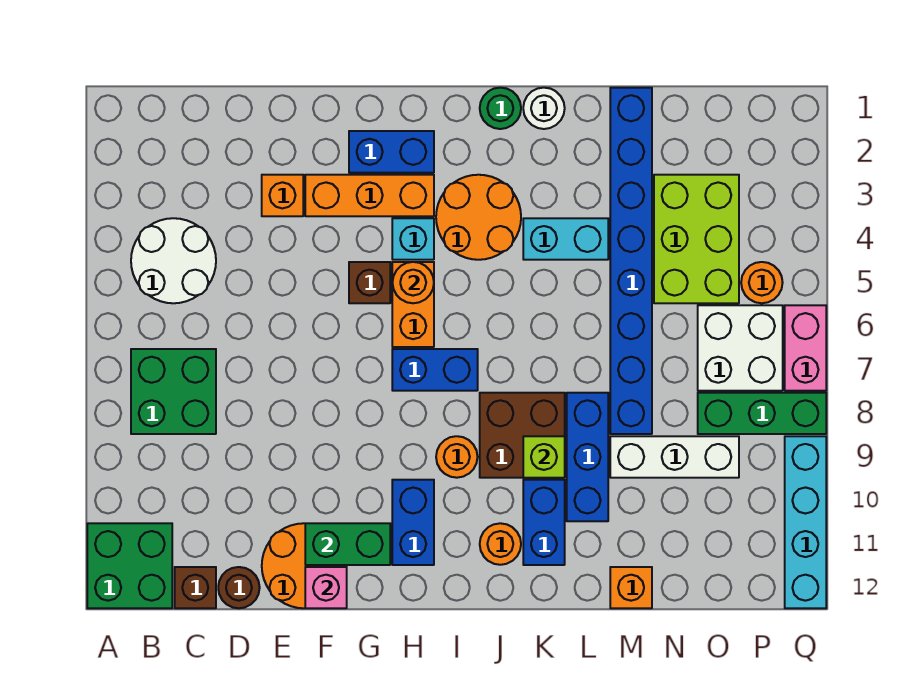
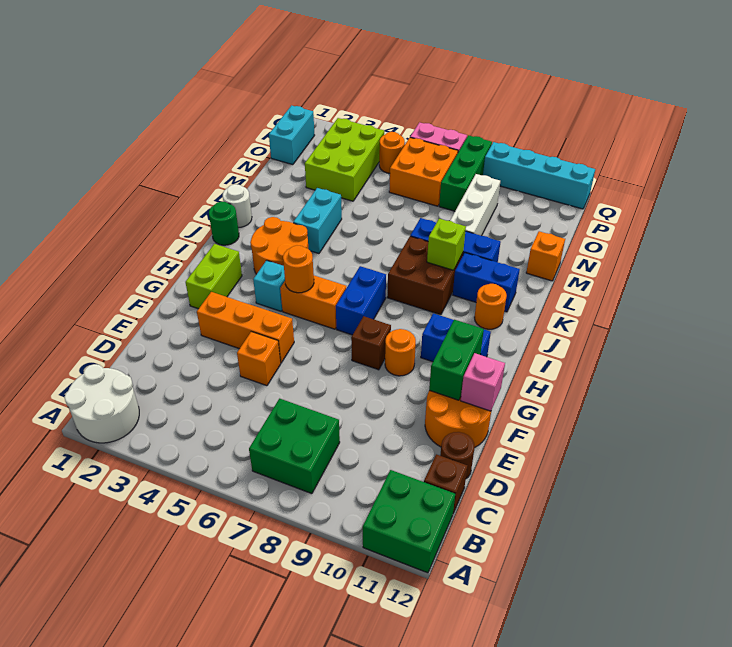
white 2x2 round brick [131,218,216,303] -> white 2x2 round brick moved to [64,364,139,443]
orange 1x1 brick [262,175,303,216] -> orange 1x1 brick moved to [237,332,281,386]
orange 1x3 brick [305,175,434,216] -> orange 1x3 brick turned to [197,292,294,363]
blue 1x2 brick [349,131,434,173] -> lime 1x2 brick [185,244,242,309]
brown 1x1 brick [349,262,390,303] -> brown 1x1 brick moved to [351,316,391,370]
orange 1x1 round brick [436,436,477,478] -> orange 1x1 round brick moved to [385,329,416,376]
blue 1x8 brick [610,88,652,434] -> none
lime 2x3 brick [654,175,739,303] -> lime 2x3 brick turned to [305,118,384,201]
none -> cyan 1x2 brick [269,105,315,165]
white 2x2 brick [698,305,783,391] -> orange 2x2 brick [389,138,458,206]

